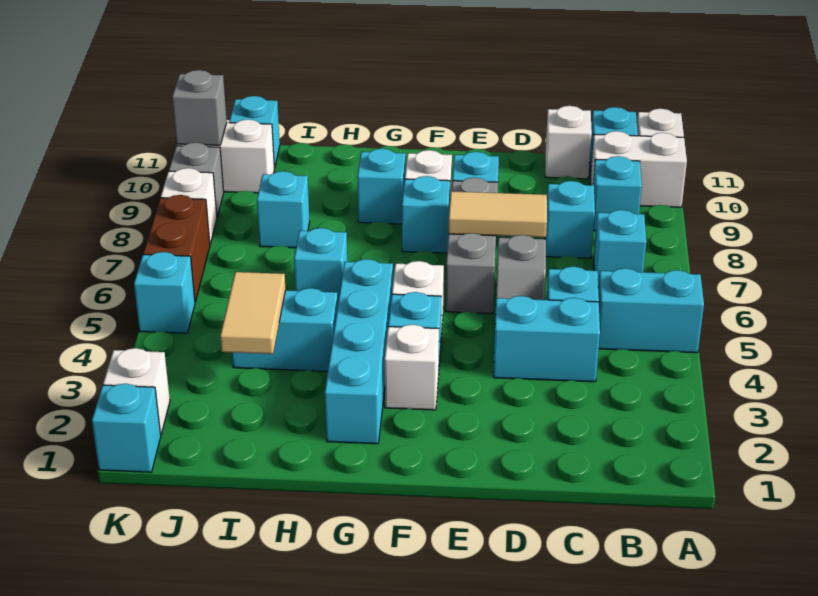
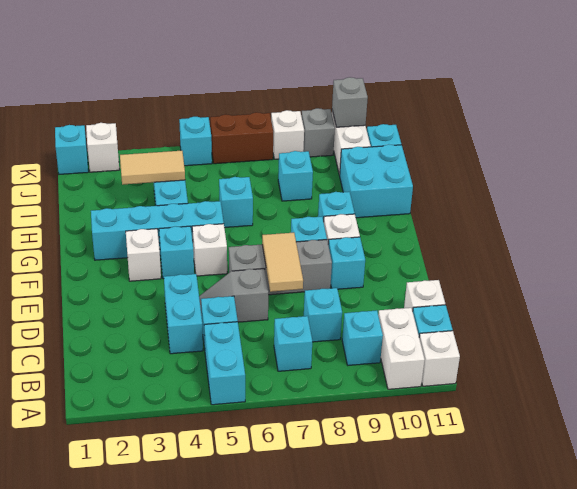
none -> cyan 2x2 brick [340,144,413,218]

